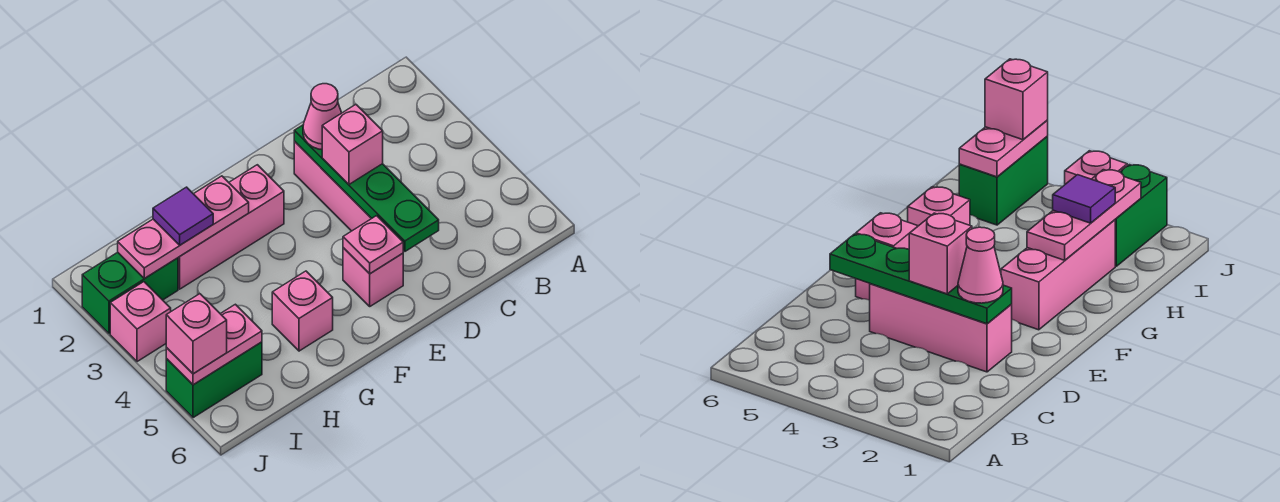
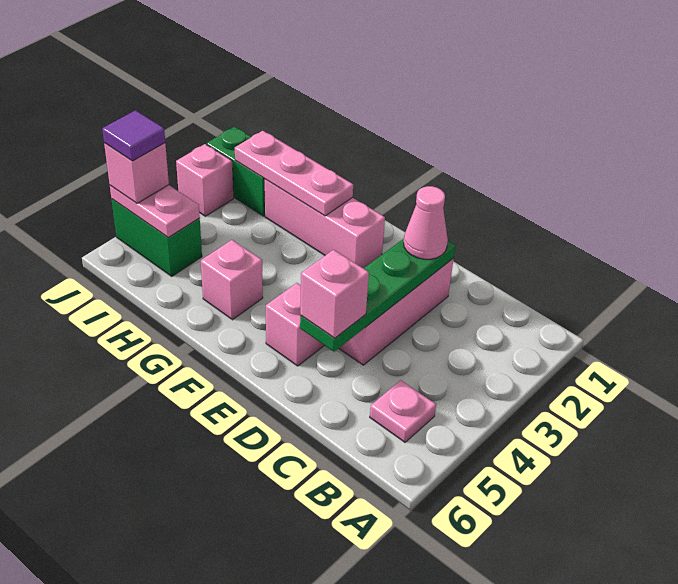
pink 1x1 brick [322,105,383,184] -> pink 1x1 brick moved to [300,250,369,338]
pink 1x1 plate [343,216,403,274] -> pink 1x1 plate moved to [370,380,436,442]
purple 1x1 tile [153,187,213,245] -> purple 1x1 tile moved to [102,110,165,161]

